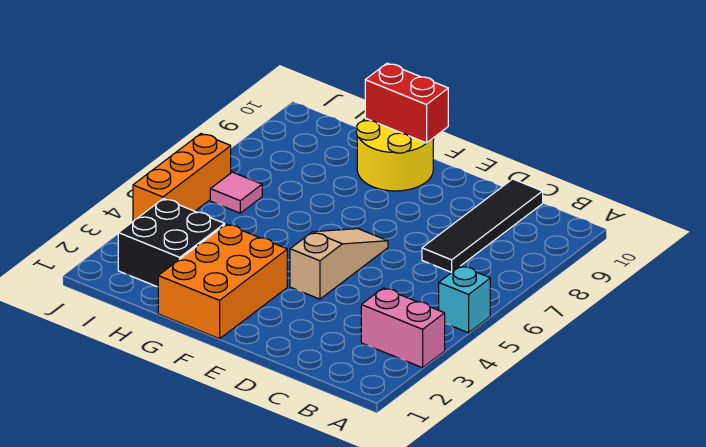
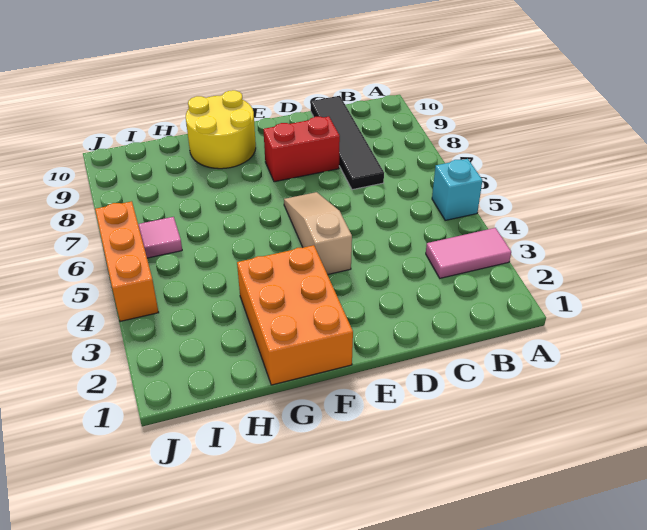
pink 1x2 brick [361,288,445,368] -> pink 1x2 tile [426,228,511,278]
red 1x2 brick [365,63,448,143] -> red 1x2 brick moved to [263,117,340,182]
black 2x2 brick [118,199,225,287] -> none

